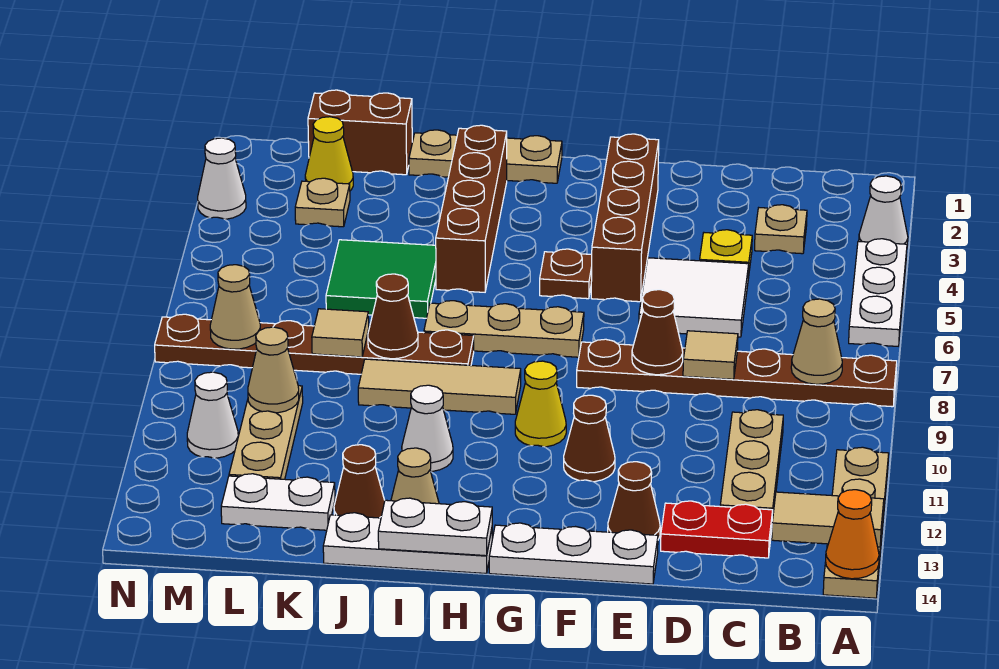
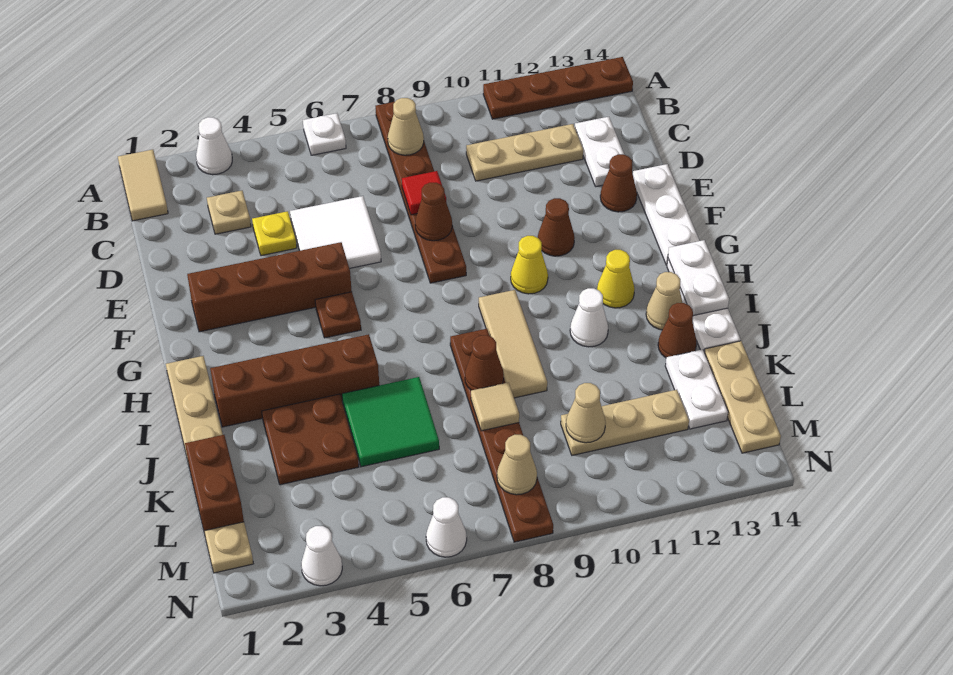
white 1x3 plate [849,239,907,346] -> white 1x1 plate [303,113,346,155]
tan 1x4 plate [823,447,889,598] -> brown 1x4 plate [483,57,633,119]
tan 1x2 tile [772,492,884,547] -> tan 1x2 tile moved to [118,150,168,221]
orange 1x1 cone [826,490,879,579] -> none
red 1x2 plate [661,501,773,558] -> white 1x2 plate [575,117,624,187]
tan 1x1 tile [683,331,738,379] -> red 1x1 tile [402,171,446,215]
tan 1x3 plate [424,301,584,357] -> tan 1x3 plate moved to [704,341,781,453]
none -> brown 2x2 plate [262,394,359,485]
yellow 1x1 cone [305,117,353,191] -> yellow 1x1 cone moved to [597,250,635,308]
tan 1x1 plate [295,178,350,227] -> tan 1x1 plate moved to [204,522,253,573]
white 1x1 cone [187,372,238,458] -> white 1x1 cone moved to [426,497,467,557]

